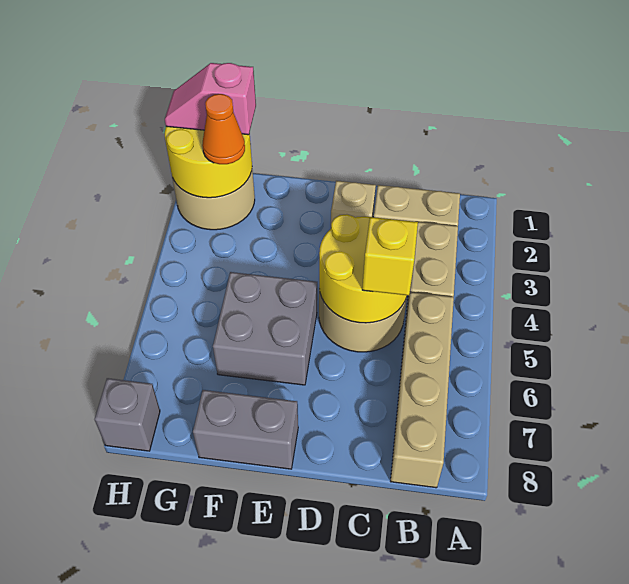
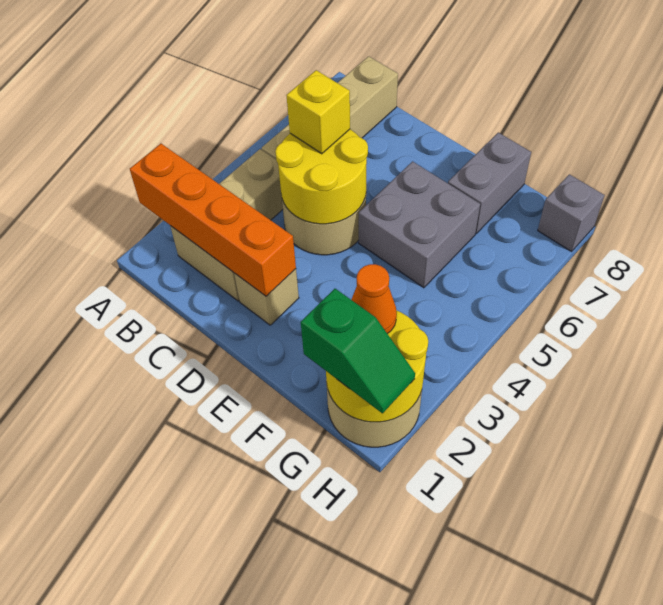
none -> orange 1x4 brick [130,144,296,296]
grey 1x2 brick [193,390,298,469] -> grey 1x2 brick turned to [448,133,531,233]
pink 1x2 slope [165,63,256,135] -> green 1x2 slope [301,289,415,413]

